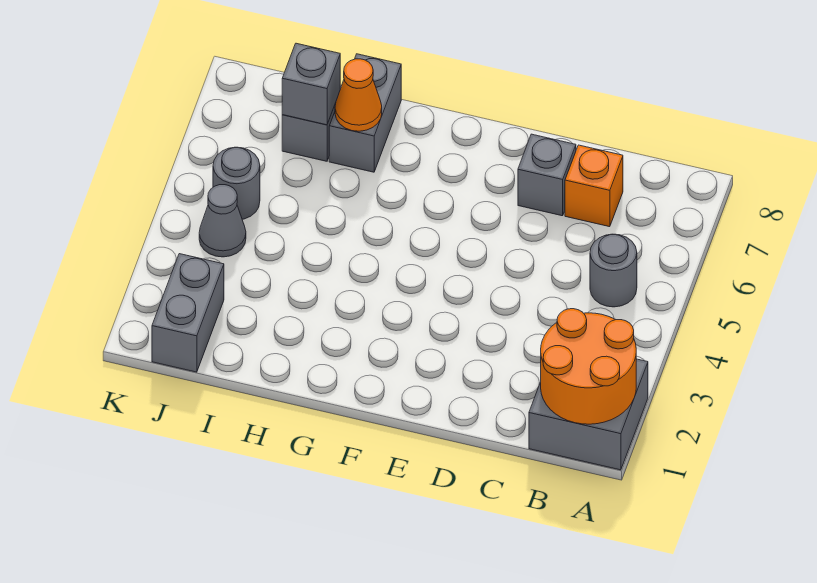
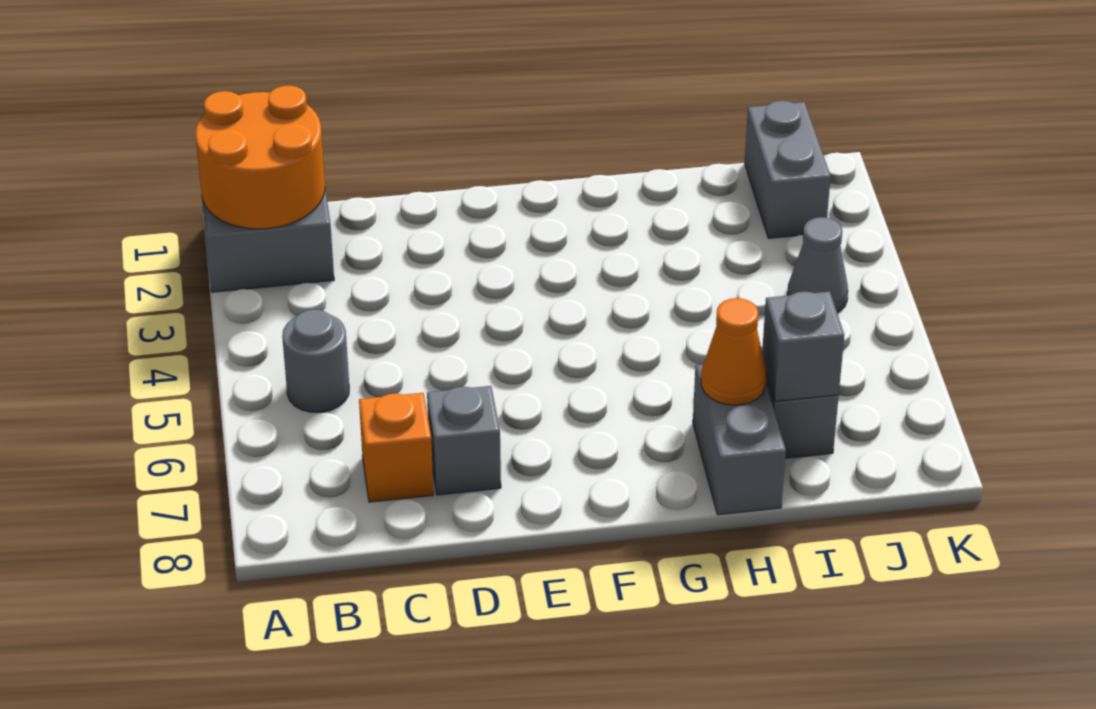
grey 1x1 round brick [213,147,260,219] -> none

